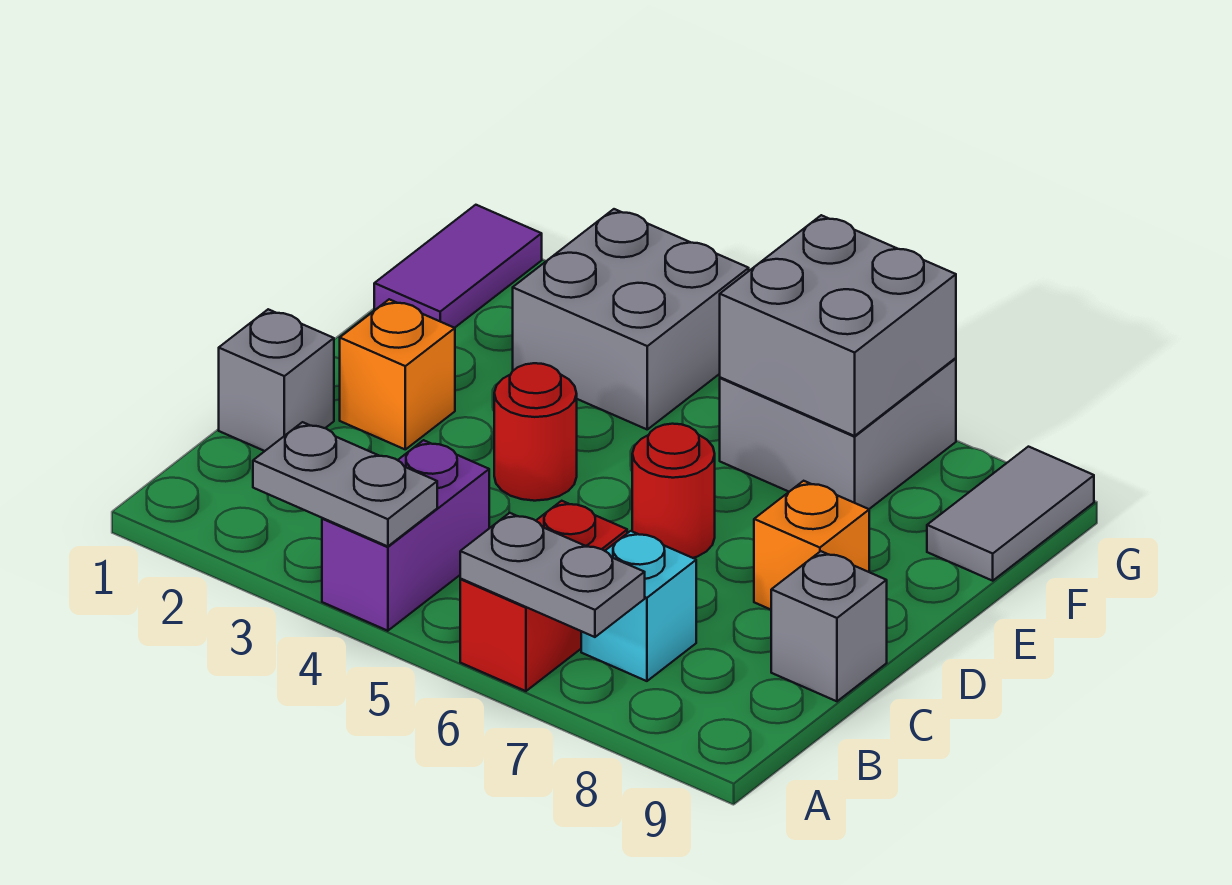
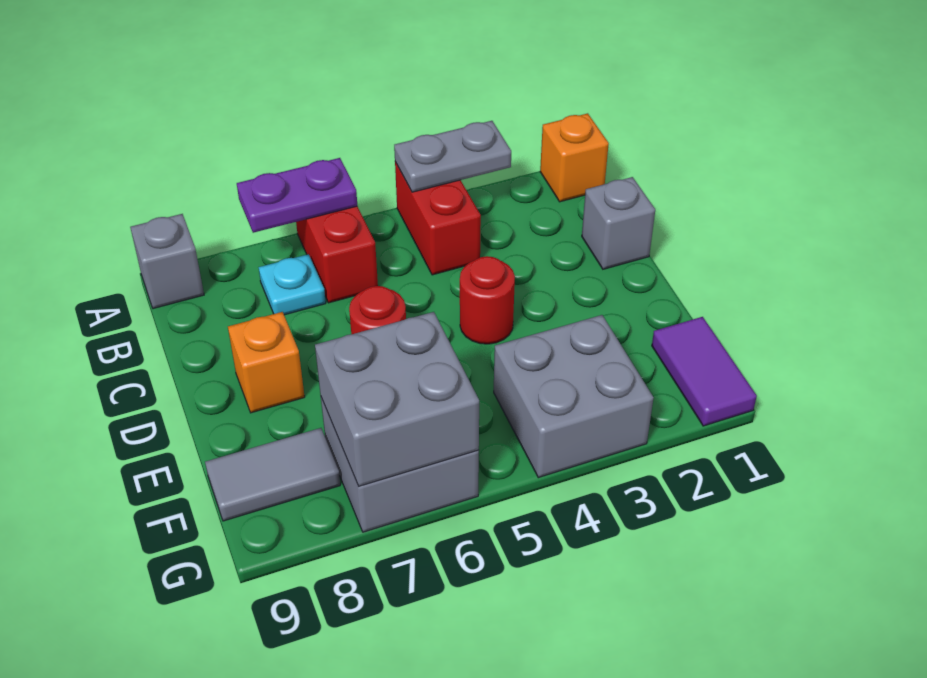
purple 1x2 brick [322,440,489,631] -> red 1x2 brick [395,162,481,275]
grey 1x2 plate [460,513,645,637] -> purple 1x2 plate [237,158,357,233]
cyan 1x1 brick [581,531,696,681] -> cyan 1x1 plate [259,254,326,315]
grey 1x1 brick [771,551,887,701] -> grey 1x1 brick moved to [130,214,204,309]
orange 1x1 brick [340,299,455,449] -> orange 1x1 brick moved to [540,113,609,202]
grey 1x2 tile [927,447,1094,581] -> grey 1x2 tile turned to [205,428,340,521]

